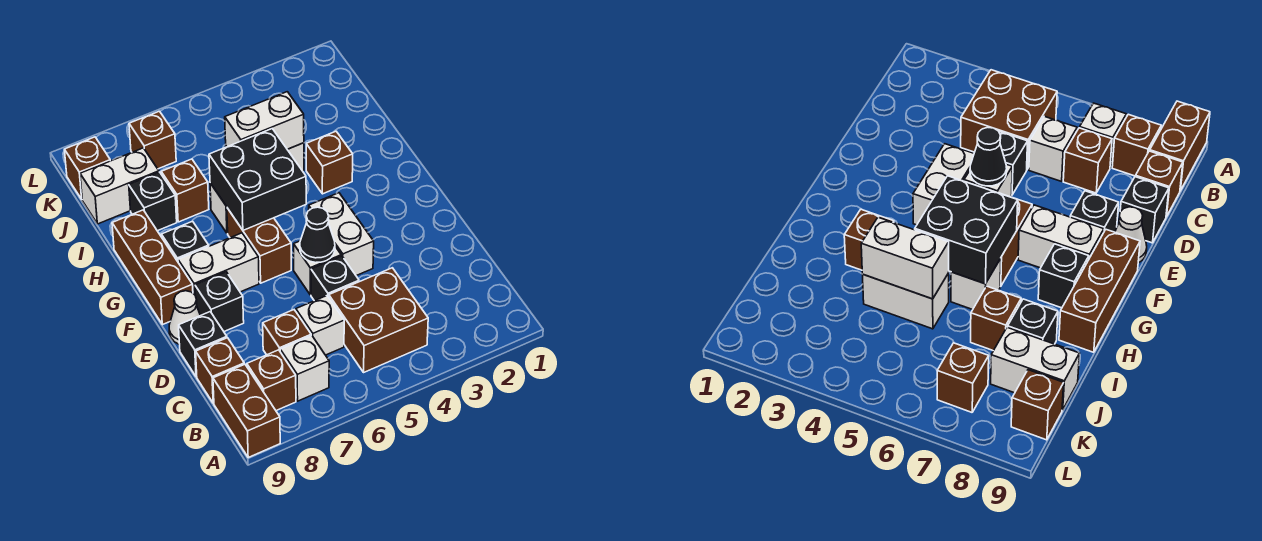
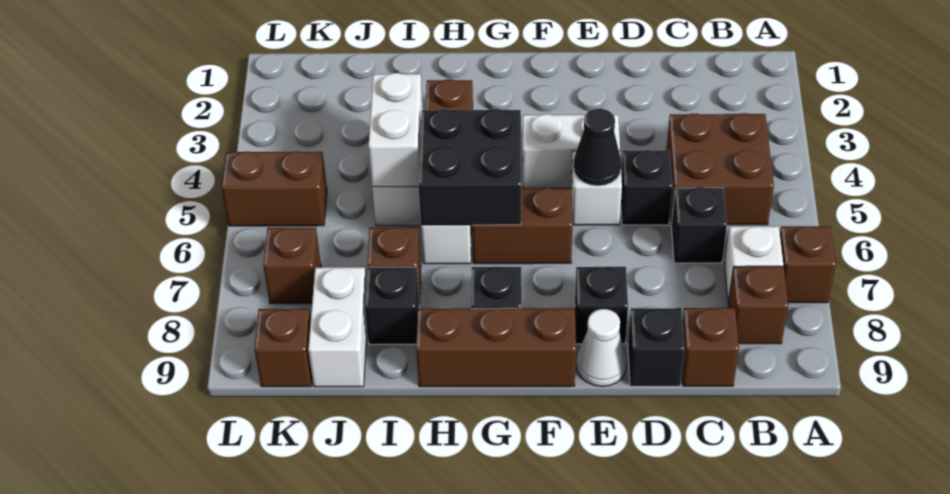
brown 1x2 brick [213,364,280,457] -> brown 1x2 brick moved to [222,151,327,226]
white 1x1 brick [296,296,344,355] -> black 1x1 brick [671,188,727,263]
brown 1x1 brick [263,310,311,355] -> brown 1x1 brick moved to [780,226,836,303]
white 1x2 brick [178,233,259,295] -> none

